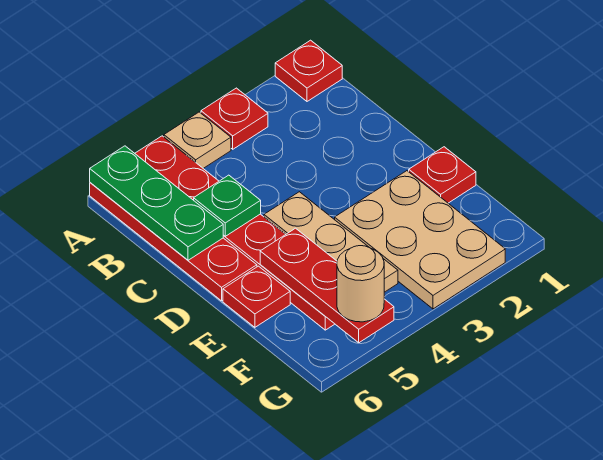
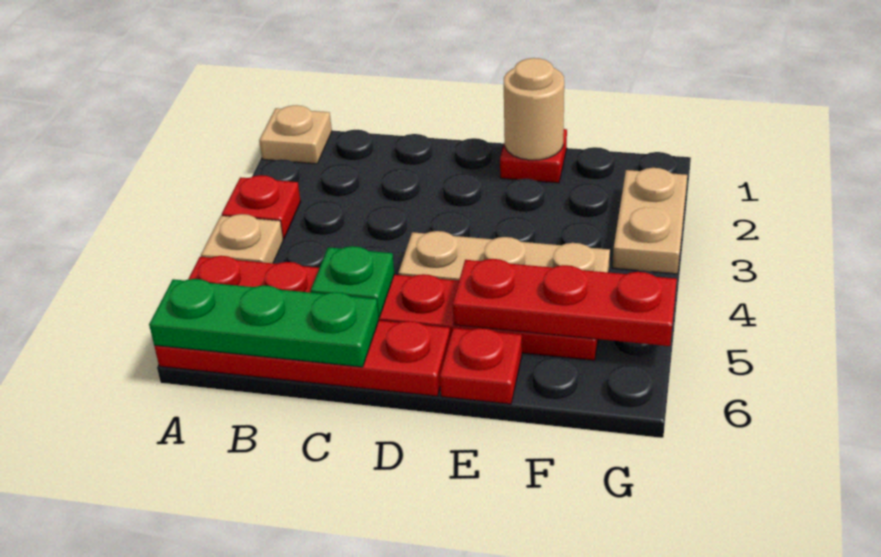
red 1x1 plate [275,40,342,101] -> tan 1x1 plate [259,105,332,164]
tan 2x3 plate [335,171,505,309] -> tan 1x2 plate [613,168,687,274]
tan 1x1 round brick [337,246,384,322] -> tan 1x1 round brick moved to [504,58,564,160]

